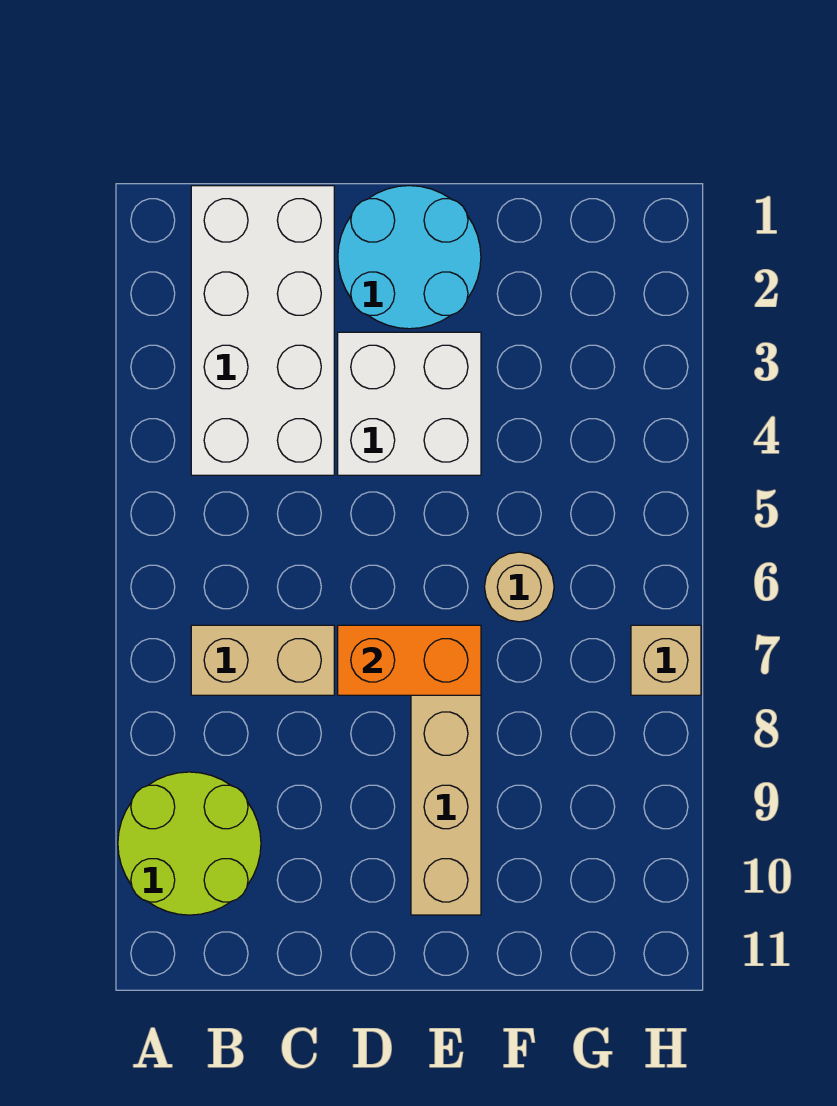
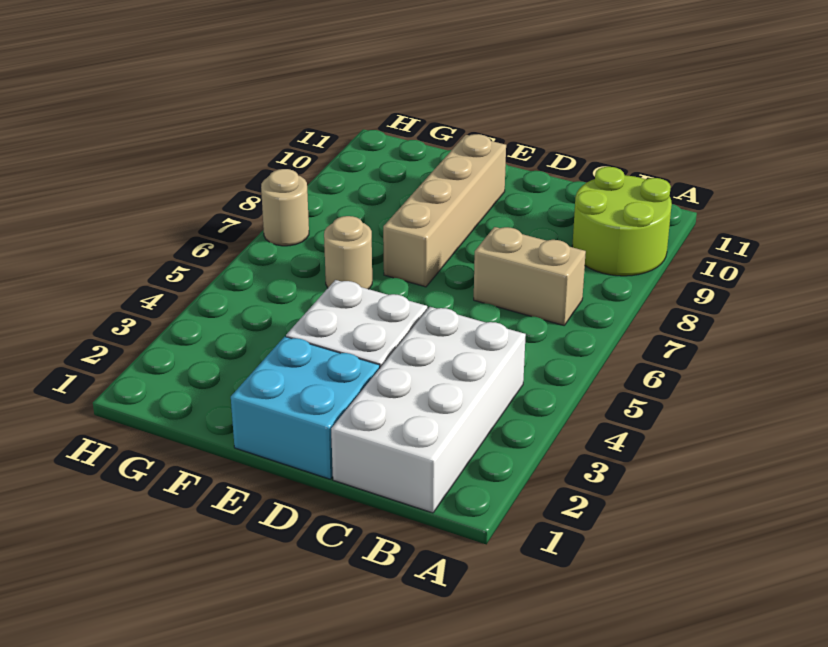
cyan 2x2 round brick [338,186,481,329] -> cyan 2x2 brick [231,337,380,479]
orange 1x2 brick [338,625,481,695] -> none
tan 1x1 brick [631,625,701,695] -> tan 1x1 round brick [261,169,309,246]

